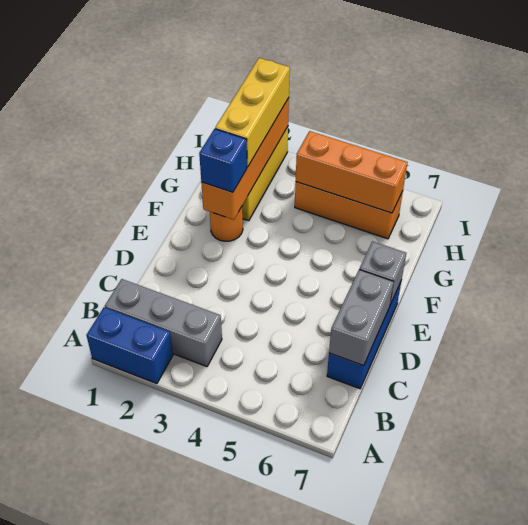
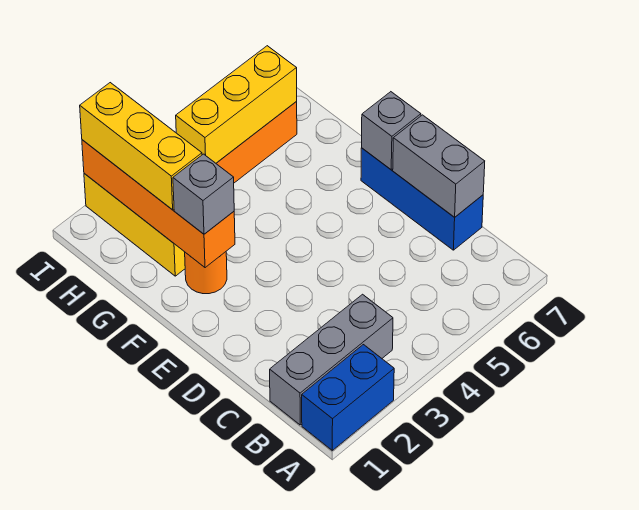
blue 1x1 brick [199,129,247,192] -> grey 1x1 brick [173,154,234,234]
orange 1x3 brick [296,131,408,213] -> yellow 1x3 brick [176,46,297,163]

